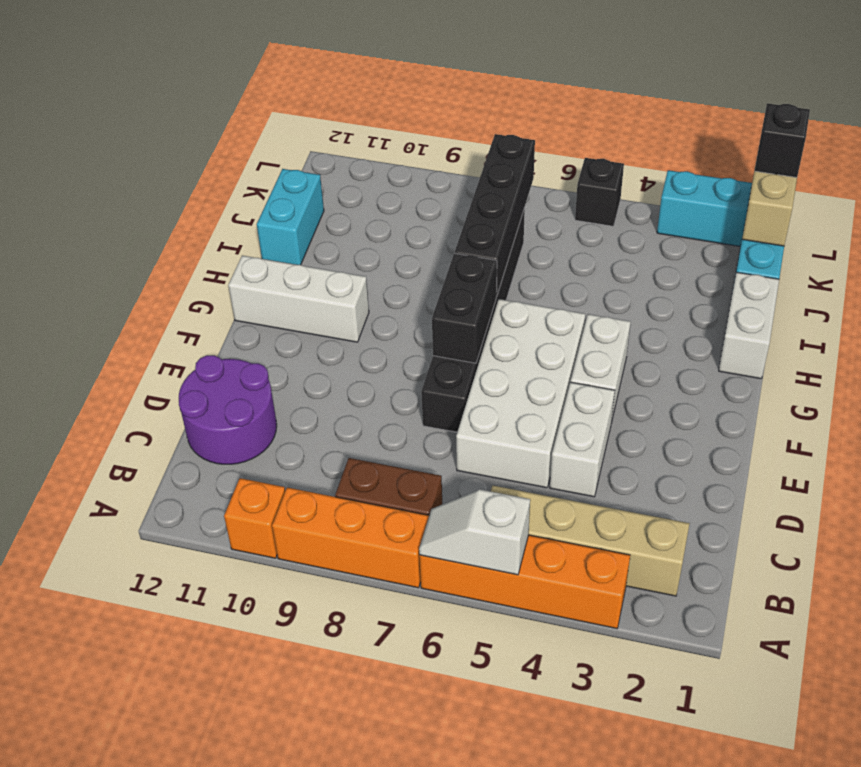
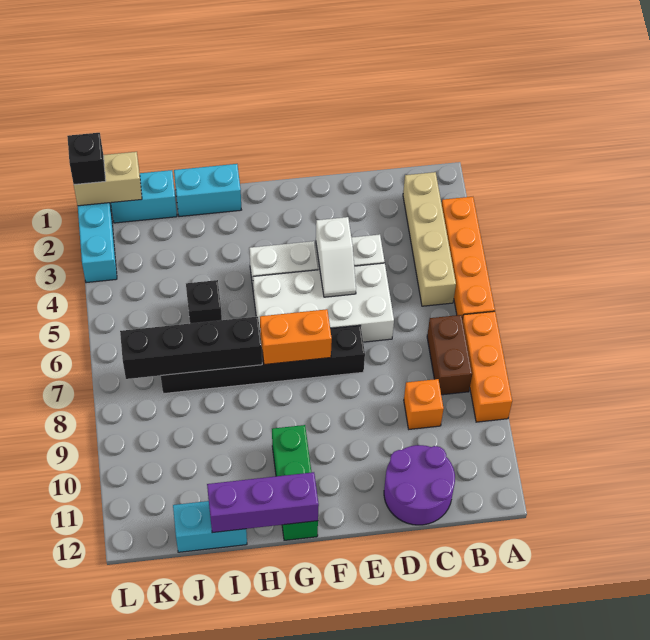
white 1x2 slope [419,489,530,575] -> white 1x2 slope moved to [316,217,356,297]
orange 1x1 brick [224,478,285,558] -> orange 1x1 brick moved to [404,379,444,429]
black 1x2 brick [432,253,497,363] -> orange 1x2 brick [260,309,332,365]
white 1x3 brick [228,256,369,342] -> green 1x3 brick [272,425,318,540]
none -> purple 1x3 brick [207,472,319,533]
white 1x2 brick [719,272,779,379] -> cyan 1x2 brick [174,164,241,217]
black 1x1 brick [575,158,624,226] -> black 1x1 brick moved to [186,280,222,324]

